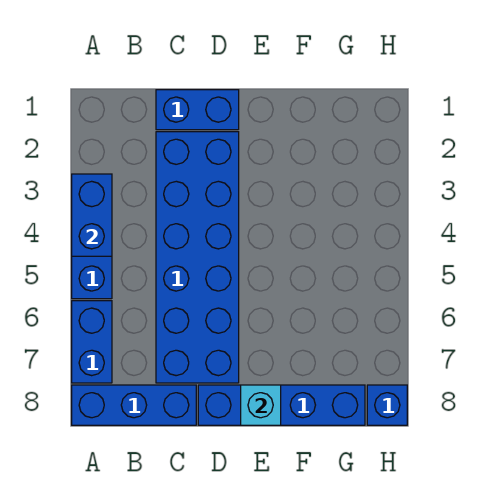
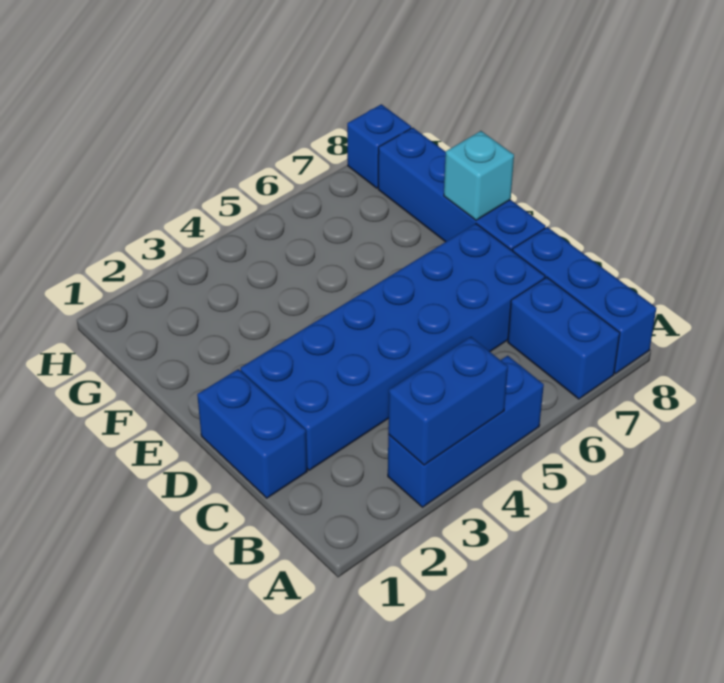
blue 1x2 brick [72,301,112,383] -> blue 1x2 brick turned to [508,277,620,399]

